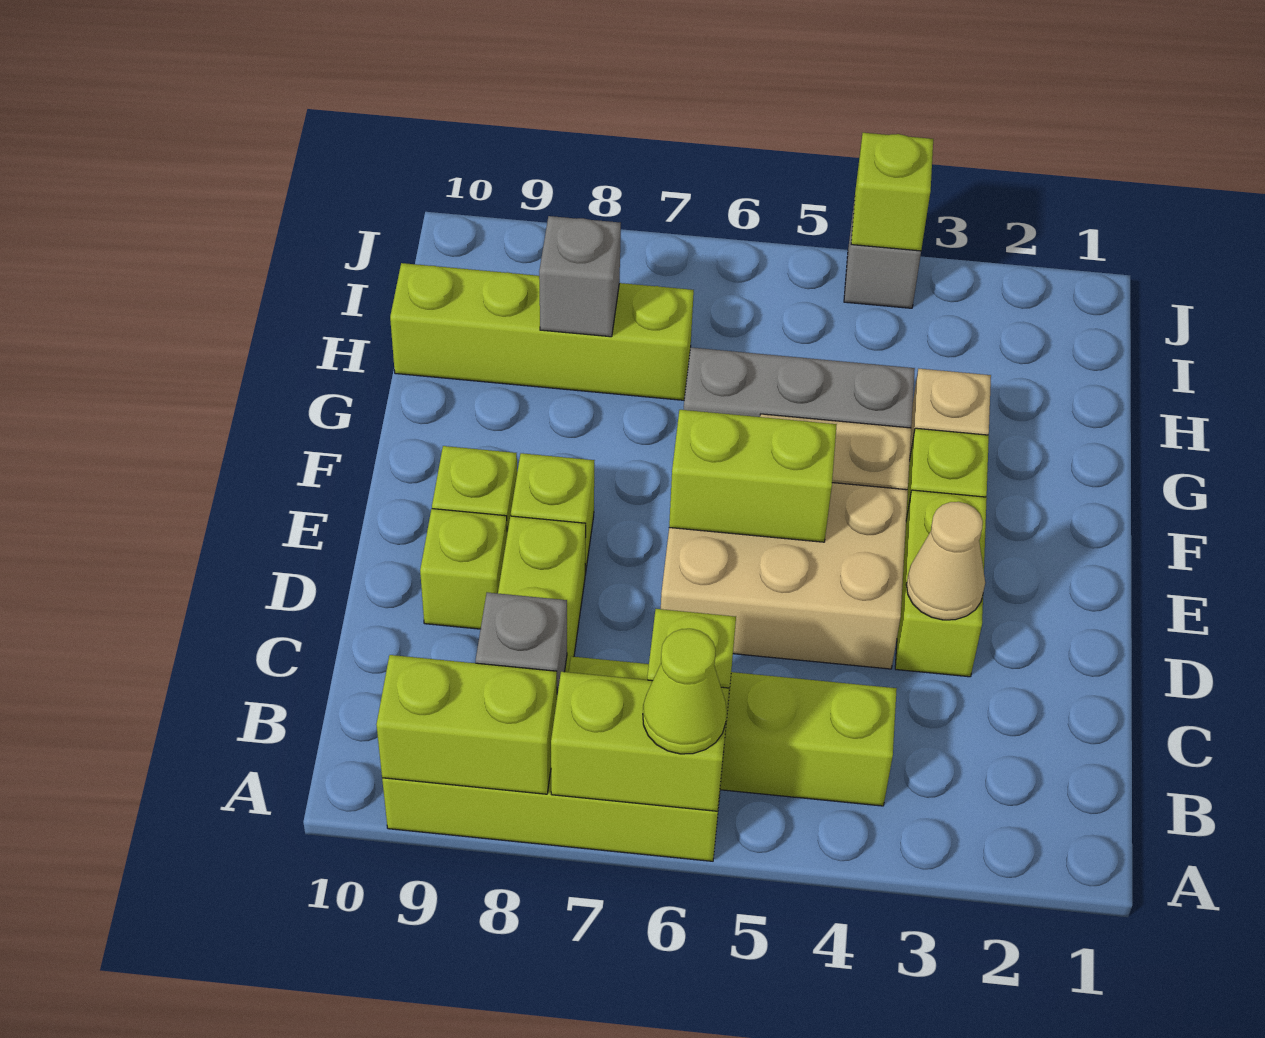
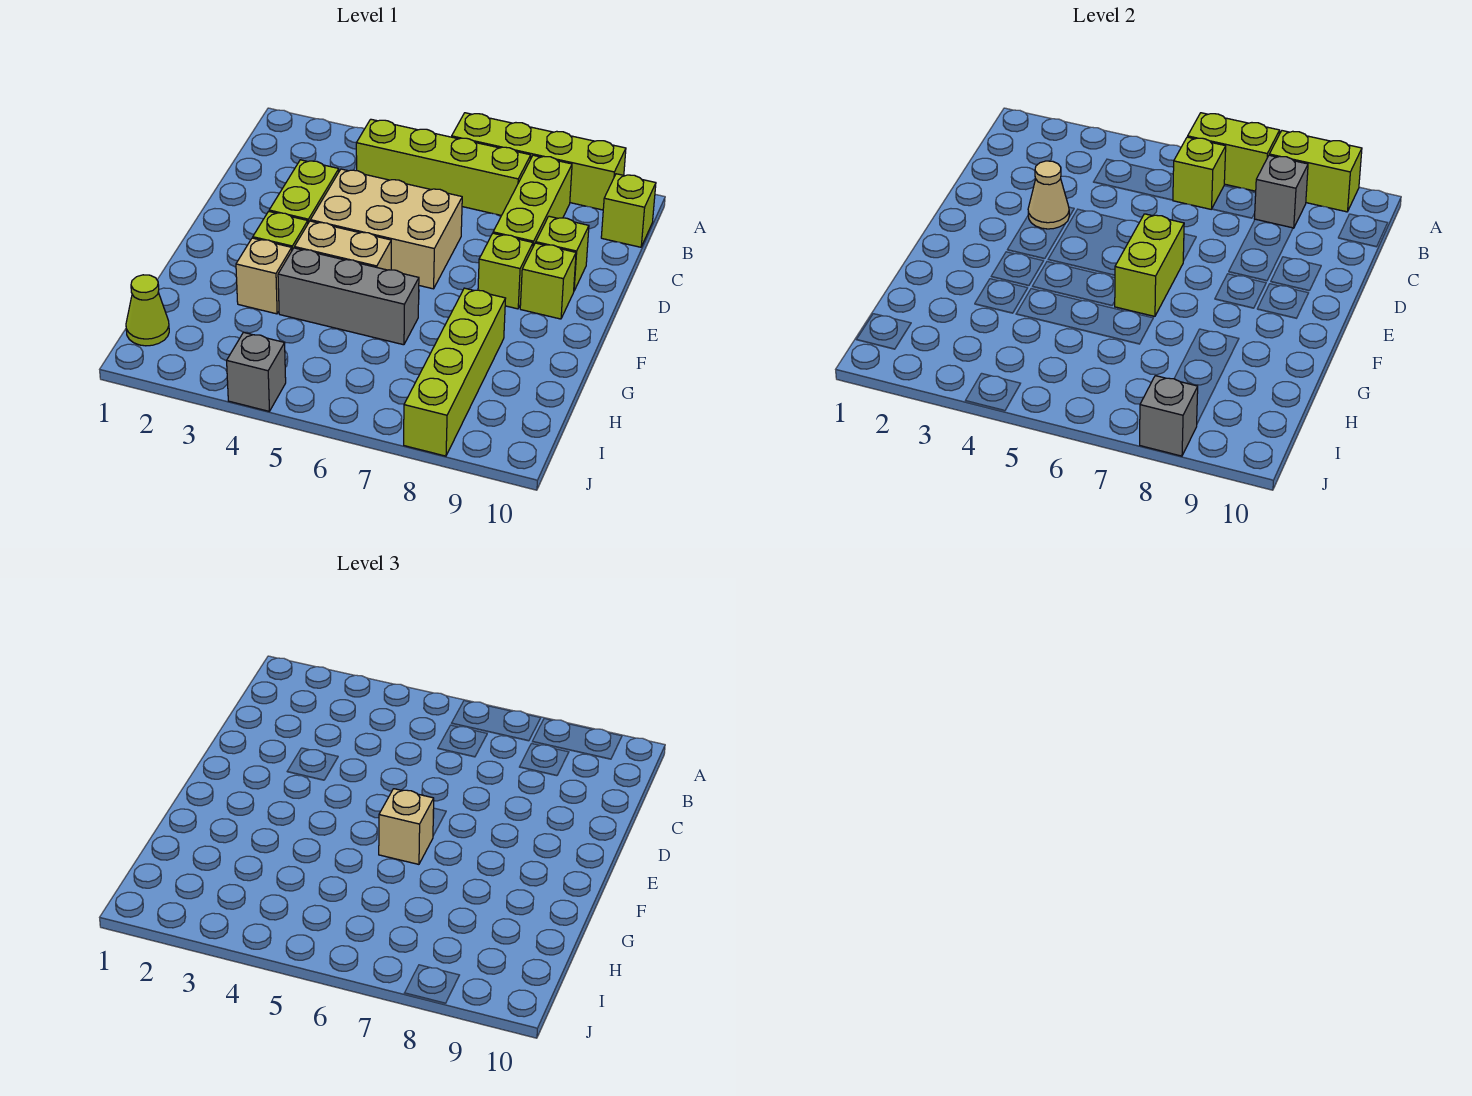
lime 1x1 cone [643,629,727,754] -> lime 1x1 cone moved to [126,275,169,346]
lime 1x2 brick [669,410,837,542] -> lime 1x2 brick turned to [1115,214,1184,316]
none -> tan 1x1 brick [379,789,434,864]
lime 1x4 brick [390,263,694,400] -> lime 1x4 brick turned to [404,288,506,456]
grey 1x1 brick [539,216,621,337] -> grey 1x1 brick moved to [1140,376,1198,456]
lime 1x1 brick [851,133,933,251] -> lime 1x1 brick moved to [601,174,656,247]

